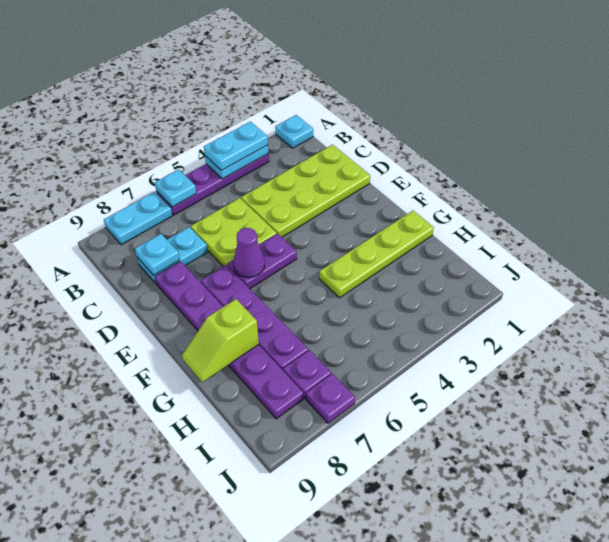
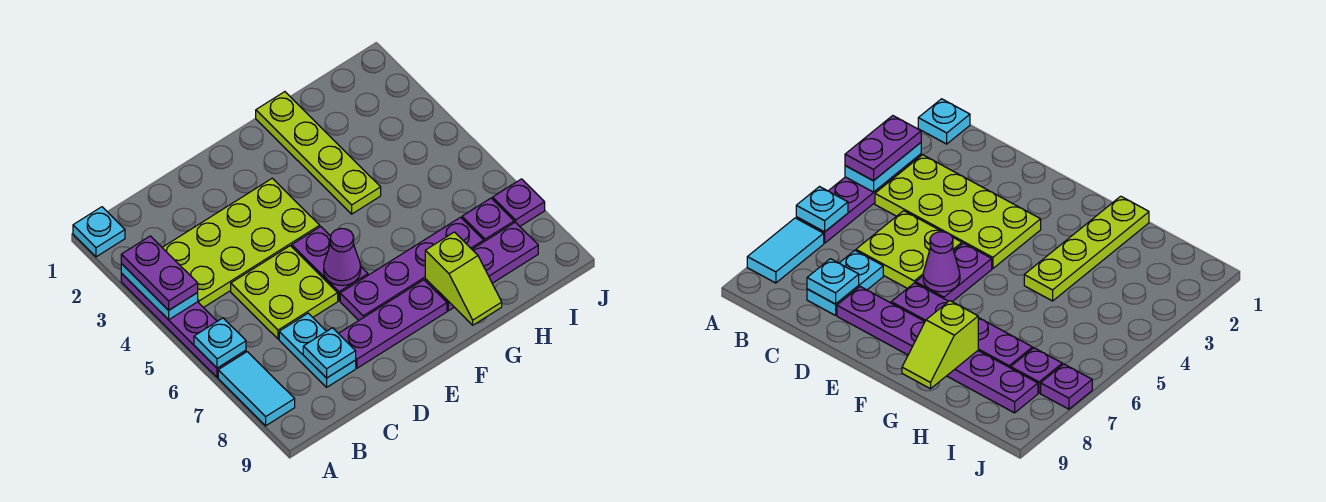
cyan 1x2 plate [204,122,268,170] -> purple 1x2 plate [121,236,198,310]
cyan 1x2 plate [104,192,172,245] -> cyan 1x2 tile [218,352,295,426]
lime 2x4 plate [241,145,370,237] -> lime 2x4 plate turned to [162,178,320,308]

